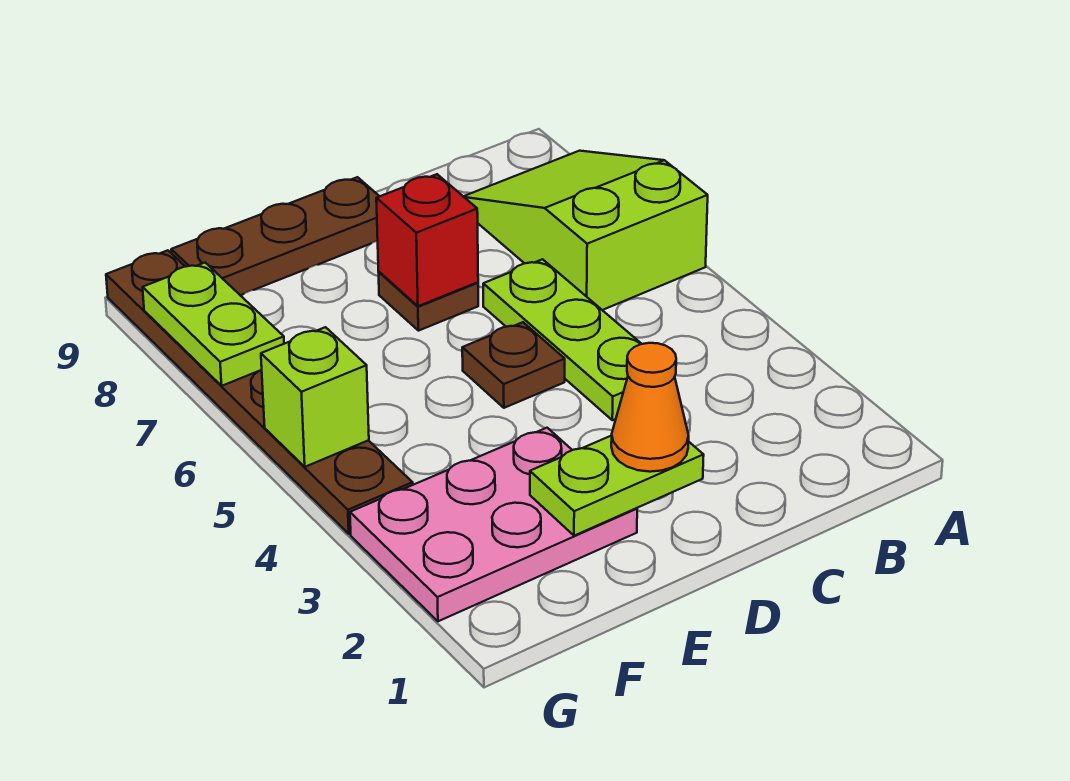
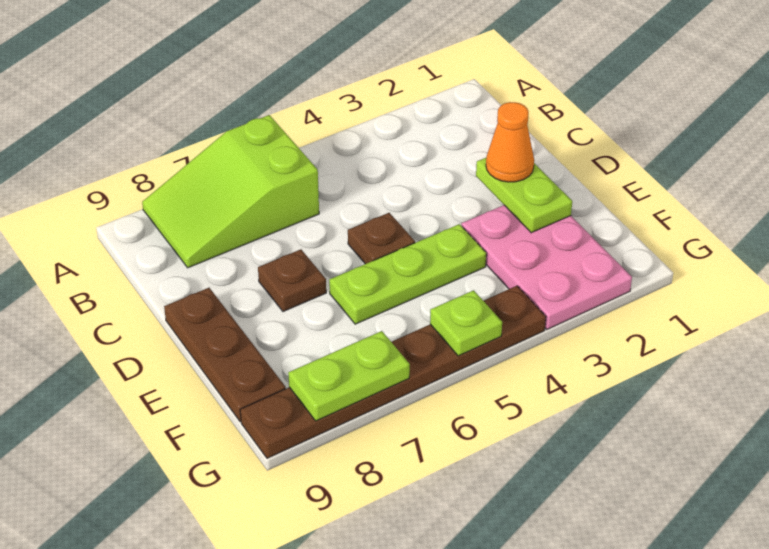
lime 1x3 plate [483,259,641,420] -> lime 1x3 plate moved to [329,224,486,324]
red 1x1 brick [376,174,478,306] -> none
lime 1x1 brick [261,327,369,467] -> lime 1x1 plate [430,290,502,356]

